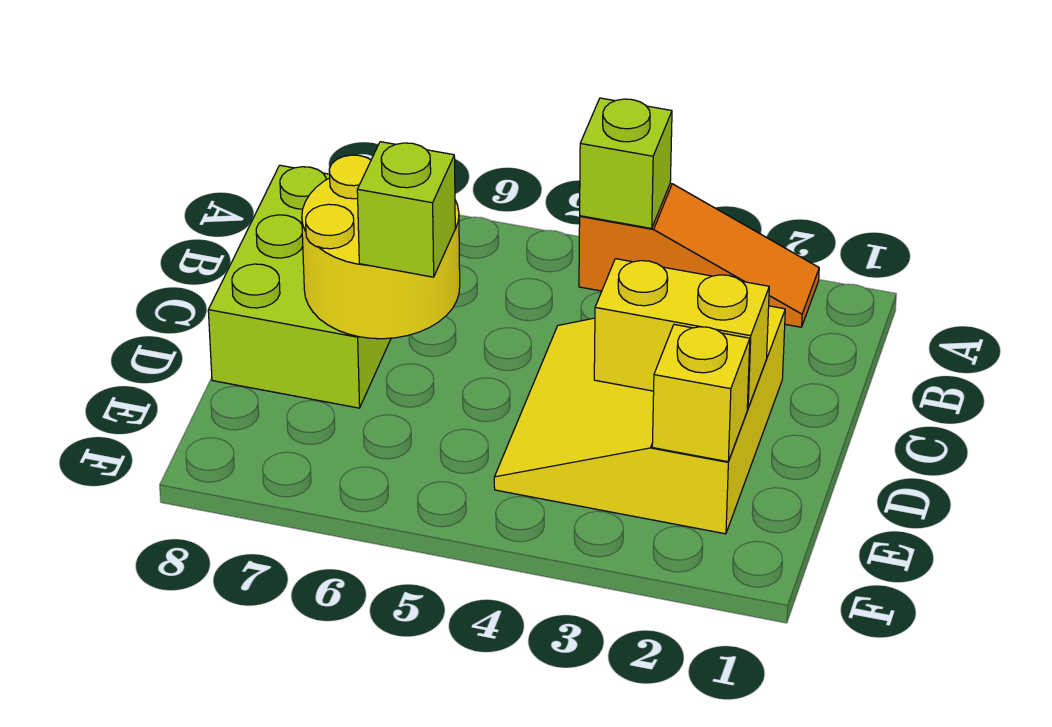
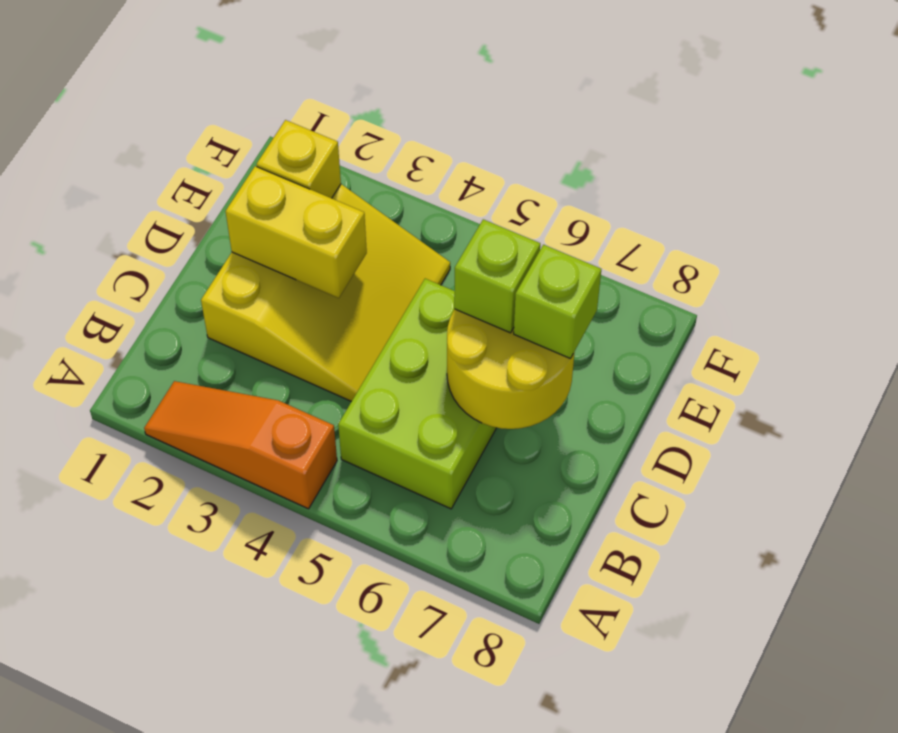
lime 1x1 brick [580,98,672,228] -> lime 1x1 brick moved to [514,245,601,359]
lime 2x3 brick [208,165,391,408] -> lime 2x3 brick moved to [338,279,496,509]

